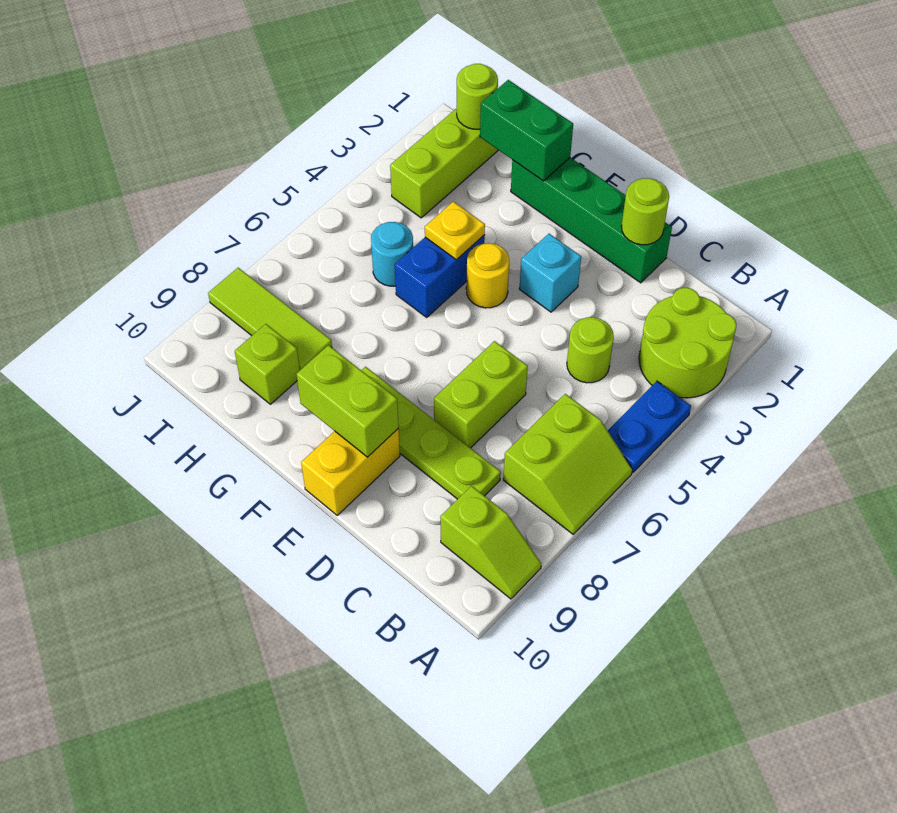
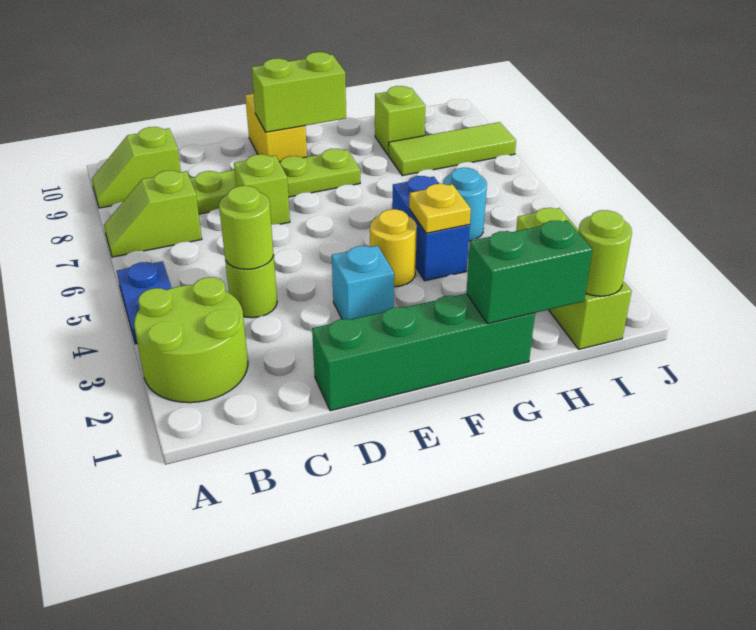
lime 2x2 slope [503,394,632,534] -> lime 1x2 slope [104,170,202,257]
lime 1x1 round brick [621,178,669,245] -> lime 1x1 round brick moved to [219,186,274,269]
lime 1x2 brick [434,341,528,448] -> lime 1x1 brick [234,154,290,224]

